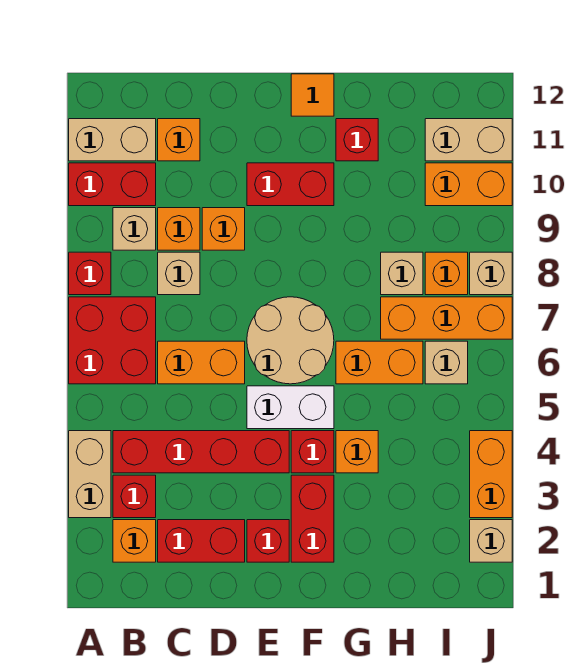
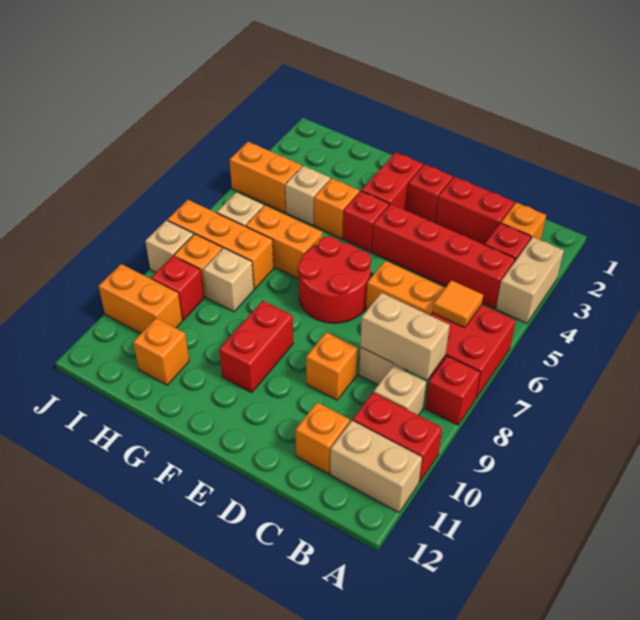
orange 1x1 brick [158,208,200,250] -> orange 1x1 brick moved to [133,318,189,385]
white 1x2 brick [247,386,334,429] -> none
tan 2x2 round brick [247,297,334,384] -> red 2x2 round brick [298,236,371,323]
red 1x2 brick [247,163,334,206] -> red 1x2 brick turned to [219,301,293,393]
orange 1x1 tile [291,74,334,116] -> orange 1x1 tile moved to [433,280,483,328]
red 1x1 brick [336,119,378,161] -> red 1x1 brick moved to [151,256,204,320]
tan 1x2 brick [425,119,512,161] -> tan 1x2 brick moved to [360,293,450,380]
tan 1x1 brick [470,520,512,562] -> tan 1x1 brick moved to [285,166,330,225]
orange 1x2 brick [470,431,512,518] -> orange 1x2 brick turned to [230,142,302,212]

